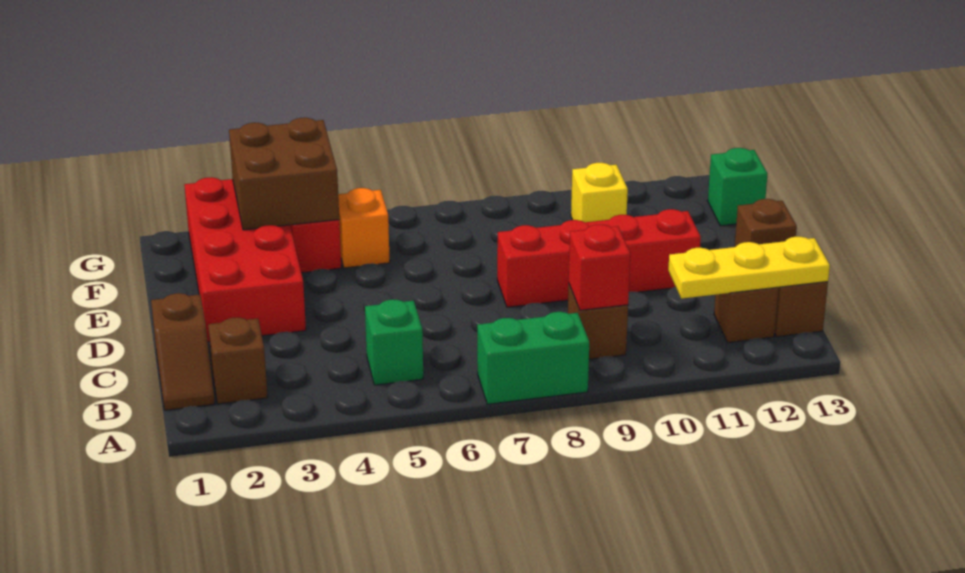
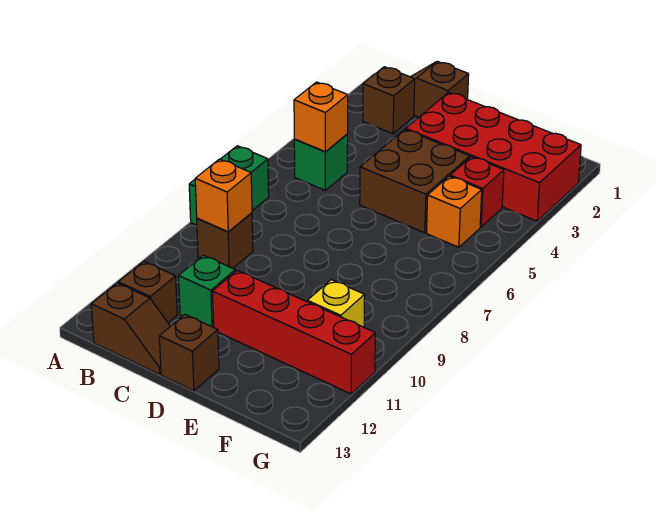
none -> orange 1x1 brick [294,82,348,152]
red 1x1 brick [569,225,630,310] -> orange 1x1 brick [195,159,252,232]
yellow 1x3 plate [668,237,830,299] -> none
red 1x4 brick [497,209,701,307] -> red 1x4 brick turned to [212,271,375,394]
brown 2x2 brick [229,118,339,230] -> brown 2x2 brick moved to [360,129,470,233]
green 1x1 brick [708,148,768,226] -> green 1x1 brick moved to [179,255,235,327]

